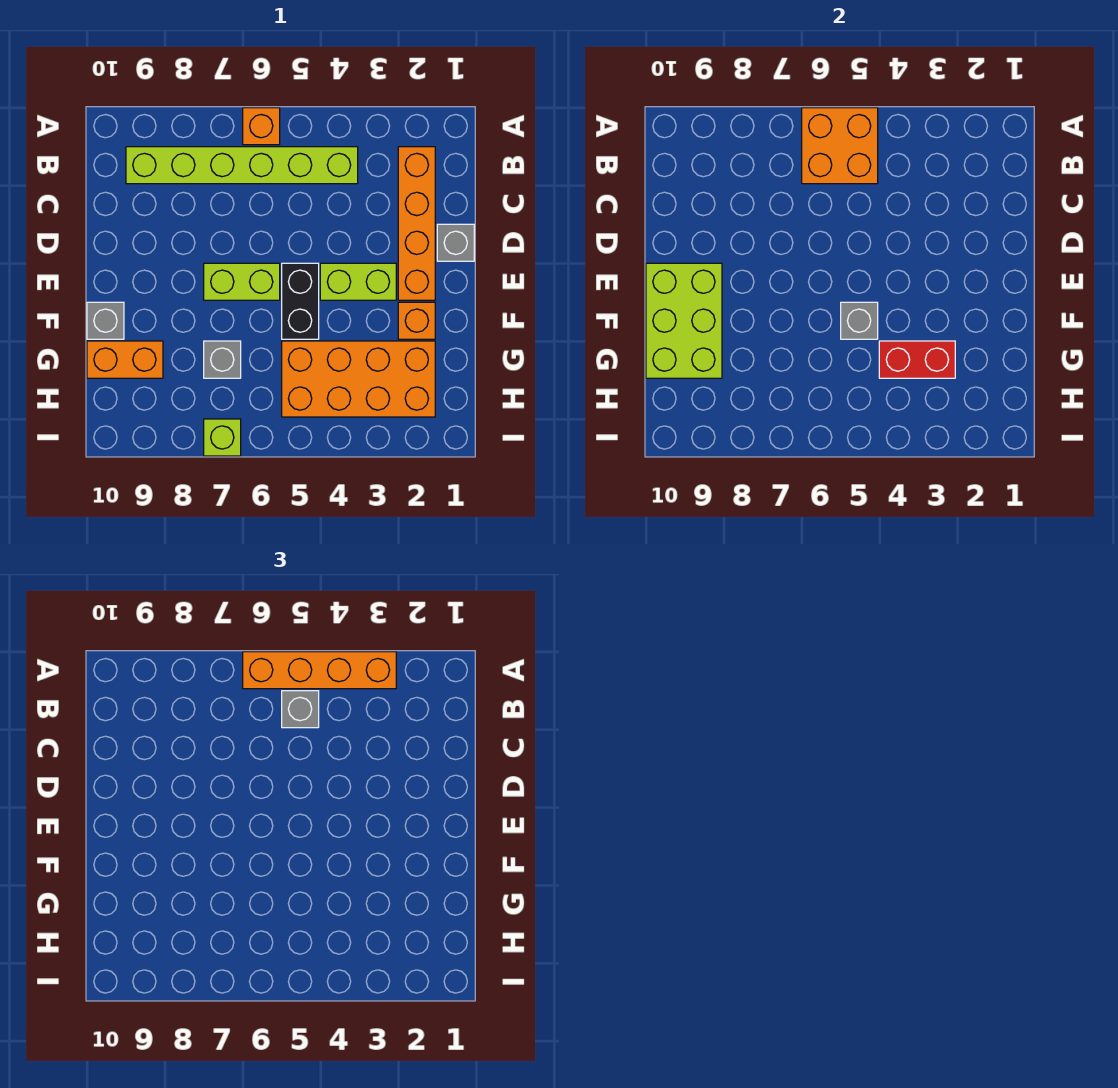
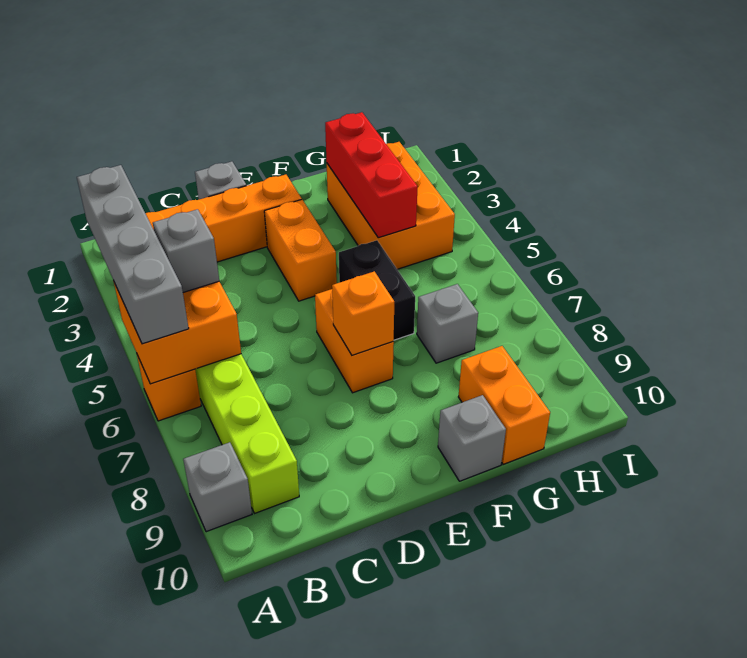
orange 1x4 brick [243,652,396,689] -> grey 1x4 brick [77,165,189,344]
lime 1x2 brick [320,263,396,300] -> orange 1x2 brick [264,200,337,301]
black 1x2 brick [282,263,319,339] -> black 1x2 brick turned to [339,240,415,340]
lime 1x2 brick [204,263,280,300] -> orange 1x2 brick [315,289,394,393]
lime 2x3 brick [646,263,722,378] -> none
orange 1x1 brick [398,302,435,339] -> orange 1x1 brick moved to [332,271,394,355]
grey 1x1 brick [841,302,878,339] -> grey 1x1 brick moved to [183,442,252,532]
orange 2x4 brick [282,341,435,417] -> orange 2x3 brick [327,142,455,269]
red 1x2 brick [879,341,955,378] -> red 1x3 brick [325,112,418,238]
lime 1x1 brick [204,419,241,456] -> none

